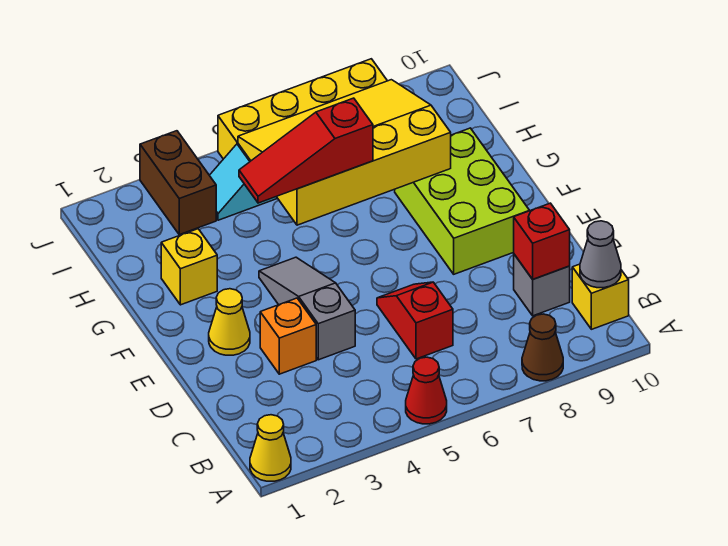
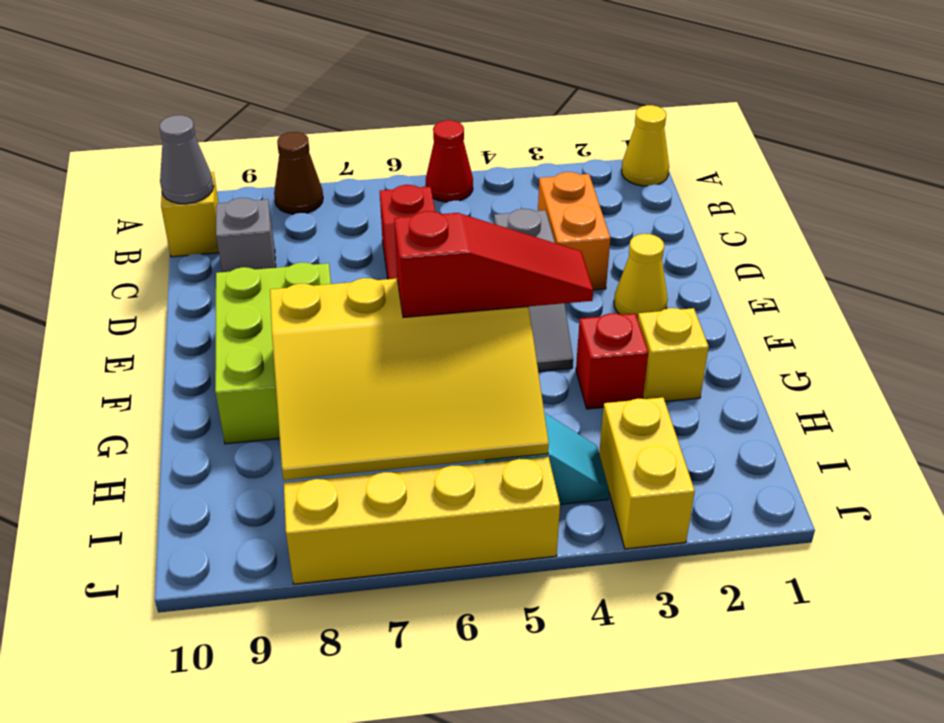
red 1x1 brick [514,203,570,279] -> red 1x1 brick moved to [576,313,649,409]
orange 1x1 brick [260,298,316,374] -> orange 1x2 brick [538,172,610,290]
brown 1x2 brick [140,131,216,235] -> yellow 1x2 brick [599,397,695,549]

